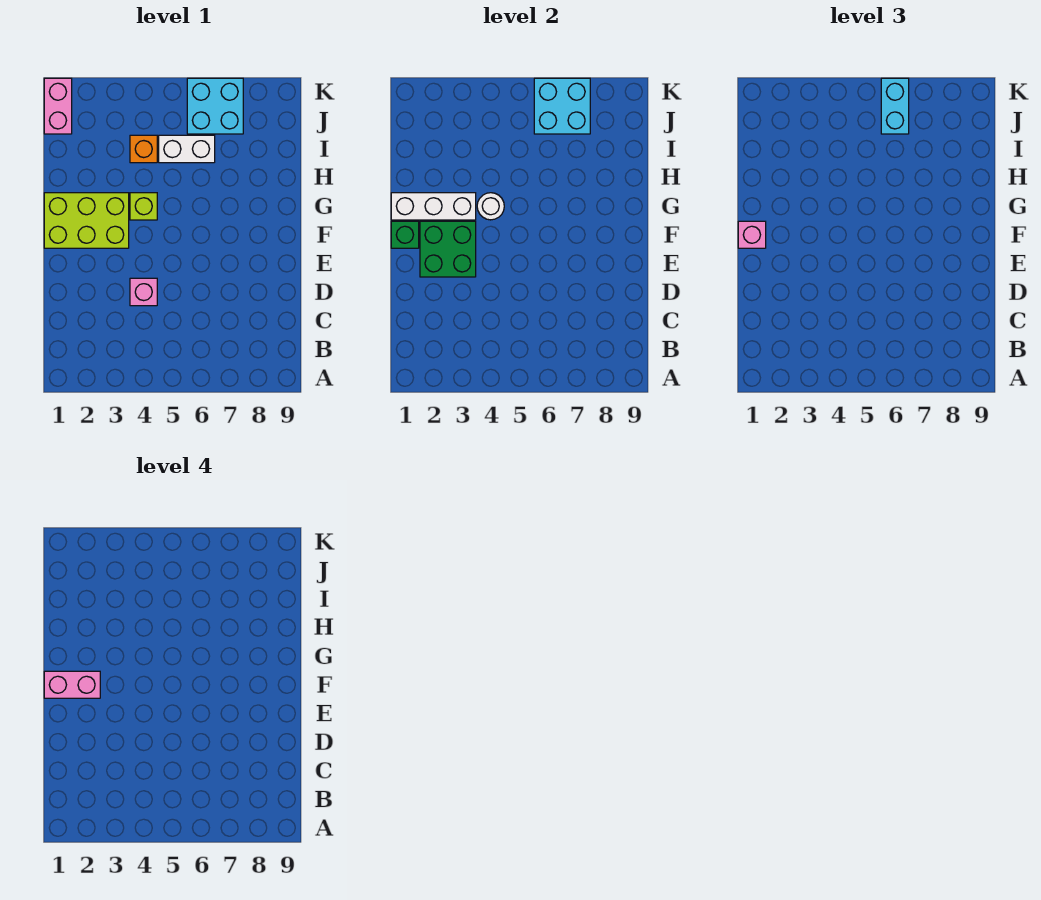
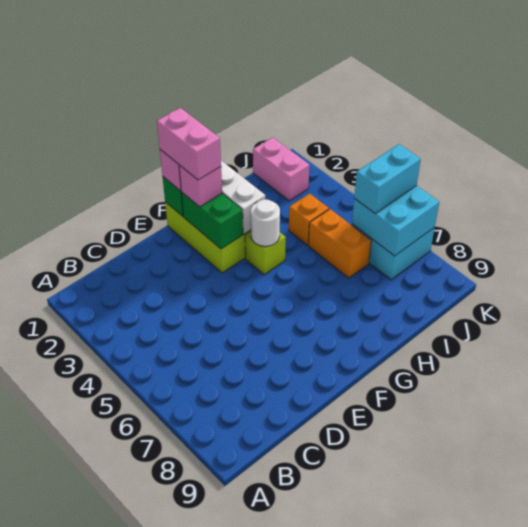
pink 1x1 brick [130,278,157,306] -> pink 1x1 brick moved to [179,165,222,207]
green 2x2 brick [420,221,476,277] -> green 1x2 brick [181,192,243,249]
white 1x2 brick [159,135,215,163] -> orange 1x2 brick [308,209,371,278]
pink 1x2 brick [44,78,72,134] -> pink 1x2 brick turned to [253,137,310,201]

